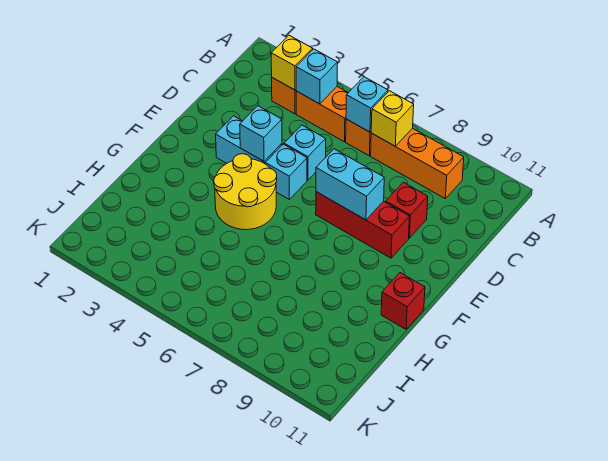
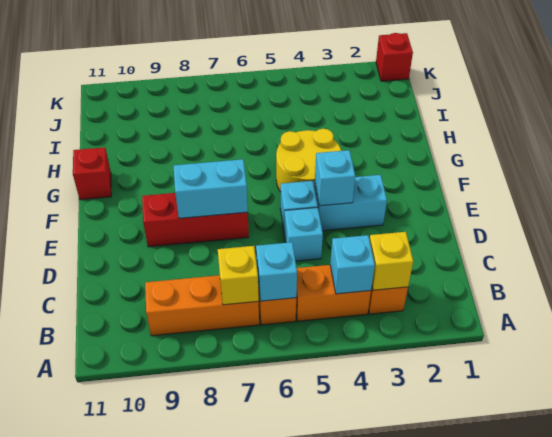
red 1x1 brick [386,182,428,238] -> red 1x1 brick moved to [376,33,413,81]

